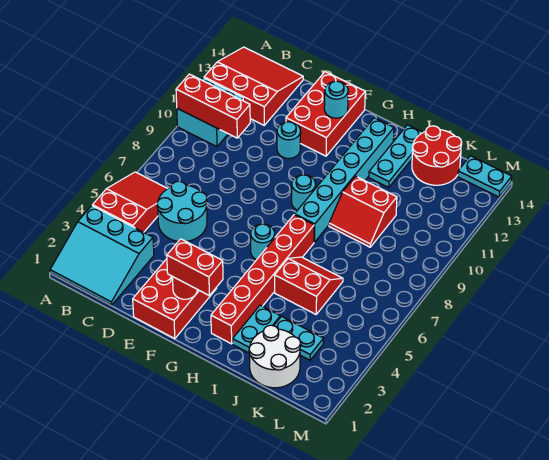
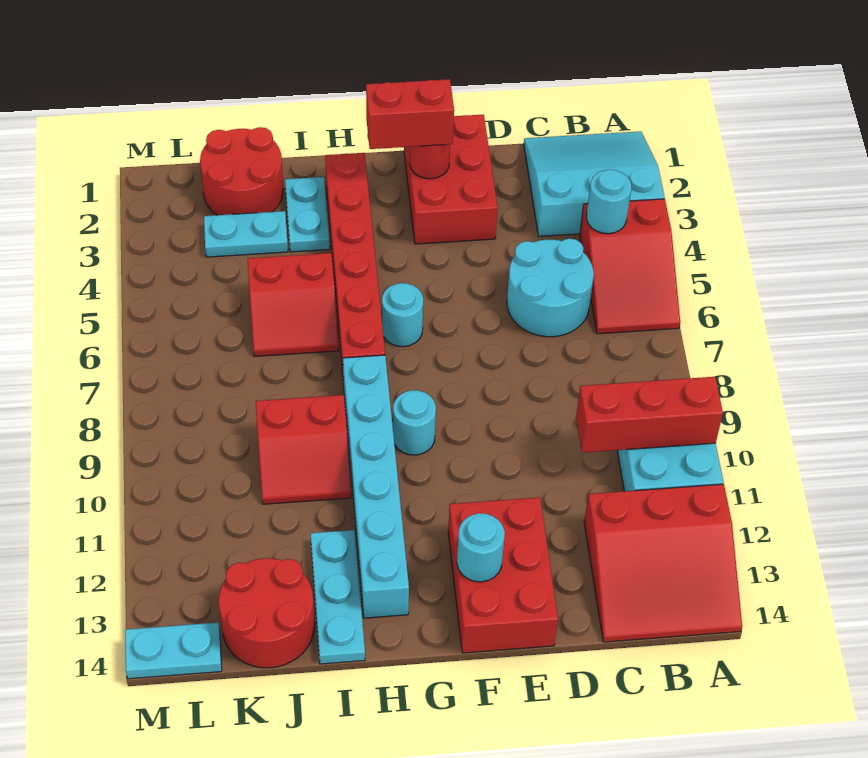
cyan 1x1 round brick [277,122,301,159] -> cyan 1x1 round brick moved to [586,170,631,234]
red 2x2 slope [329,176,397,247] -> red 2x2 slope turned to [256,395,351,504]
white 2x2 round brick [249,325,301,388] -> red 2x2 round brick [200,127,283,215]

